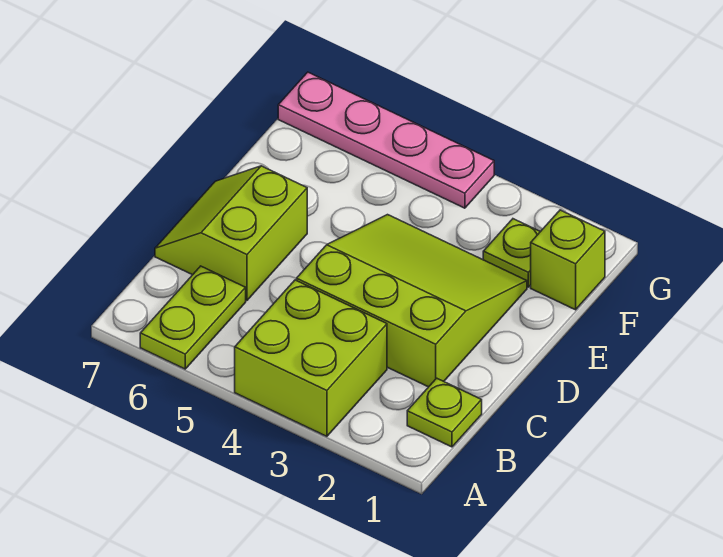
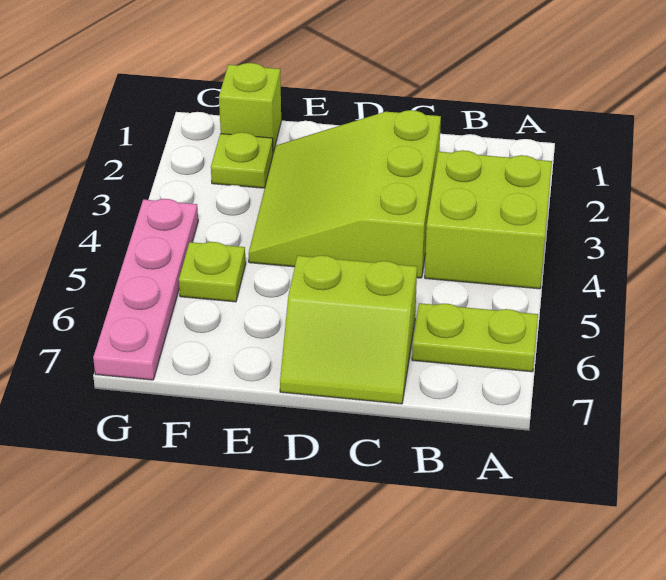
lime 1x1 plate [407,378,482,447] -> lime 1x1 plate moved to [179,242,246,302]

